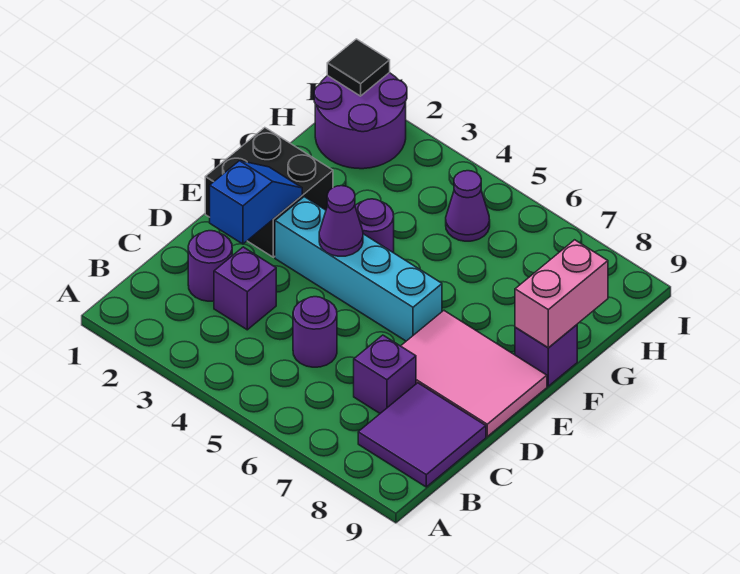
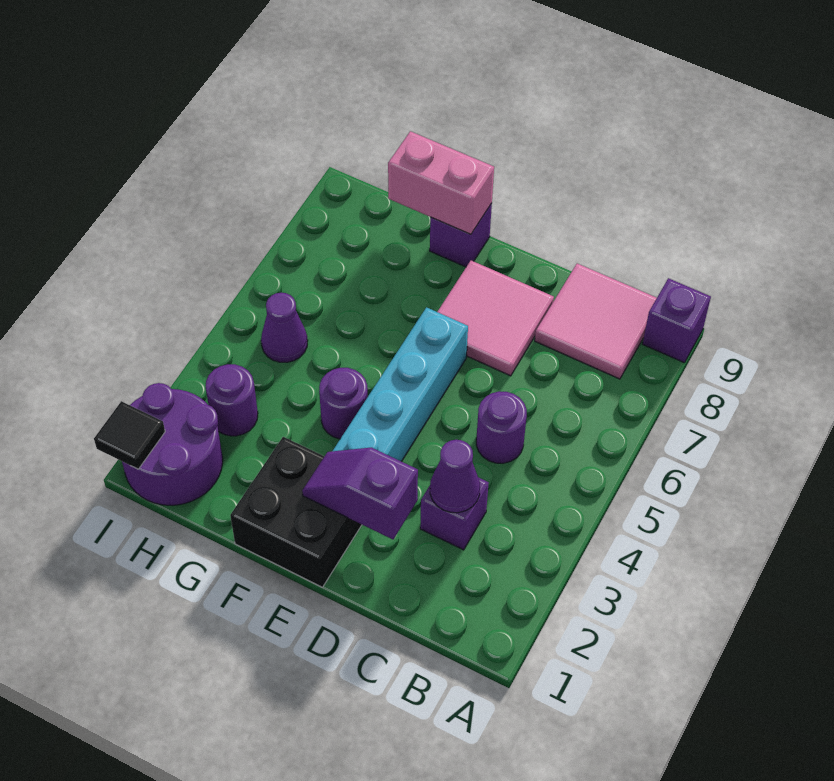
purple 2x2 tile [358,383,486,487] -> pink 2x2 tile [535,264,657,379]
purple 1x1 round brick [188,231,232,301] -> purple 1x1 round brick moved to [205,364,258,436]
purple 1x1 brick [354,335,416,413] -> purple 1x1 brick moved to [643,278,711,363]
blue 1x2 slope [210,161,302,244] -> purple 1x2 slope [302,448,418,539]
pink 2x3 tile [401,311,547,436] -> pink 2x2 tile [437,261,554,376]
purple 1x1 cone [319,186,363,256] -> purple 1x1 cone moved to [430,440,480,513]

